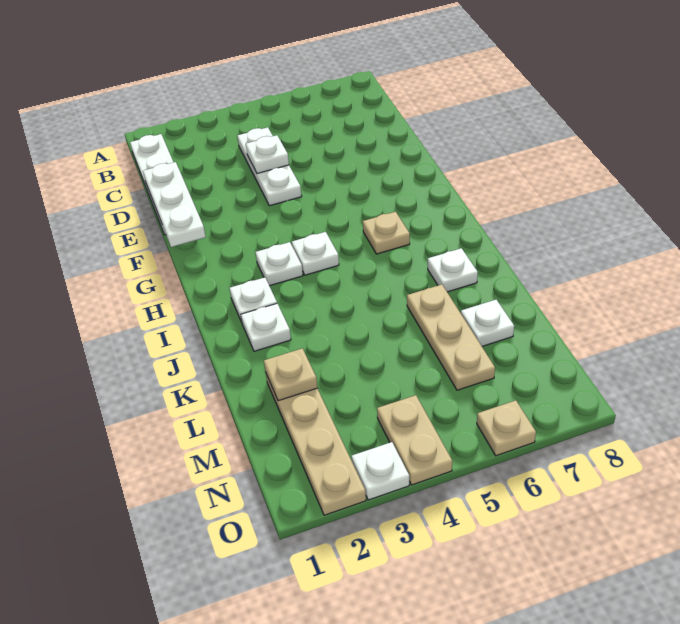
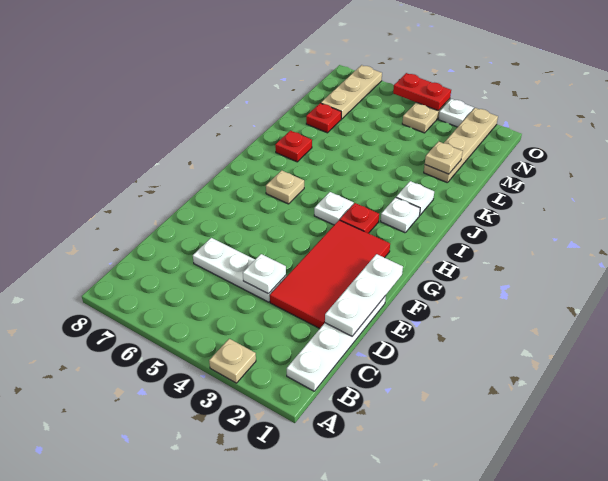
white 1x3 plate [237,127,302,206] -> white 1x3 plate turned to [193,238,286,302]
none -> red 2x4 tile [270,220,390,329]
white 1x1 plate [256,242,303,286] -> red 1x1 plate [340,203,379,233]
white 1x1 plate [428,248,478,292] -> red 1x1 plate [275,131,312,162]
tan 1x3 plate [407,284,495,390] -> tan 1x3 plate moved to [321,65,382,119]
white 1x1 plate [461,300,514,346] -> red 1x1 plate [306,103,341,133]
none -> red 1x2 plate [393,73,451,111]
tan 1x1 plate [477,400,536,456] -> tan 1x1 plate moved to [209,339,256,383]

